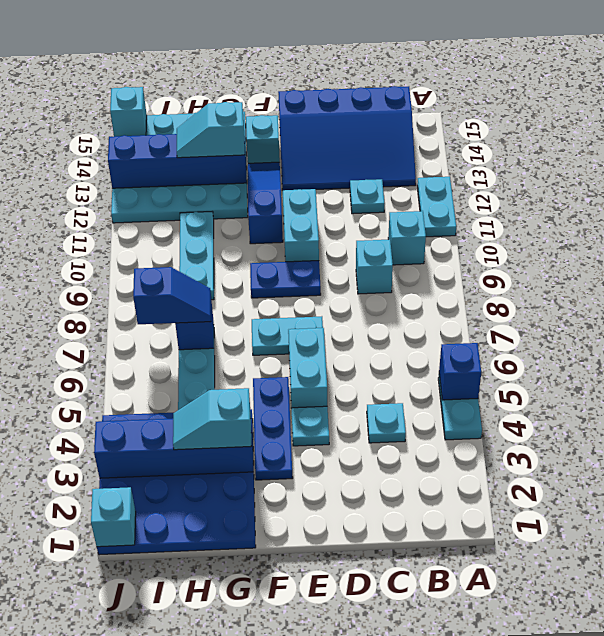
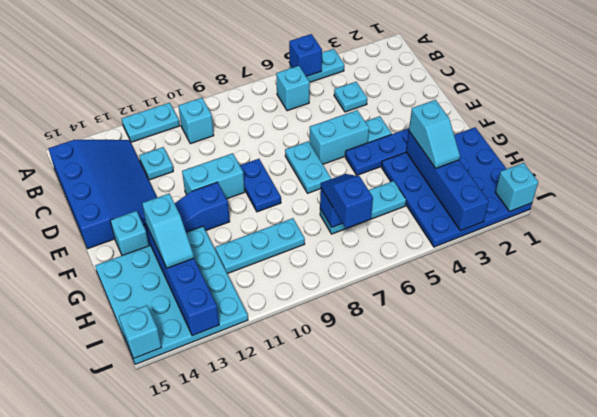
cyan 1x1 brick [356,240,393,294] -> cyan 1x1 brick moved to [276,66,310,111]

